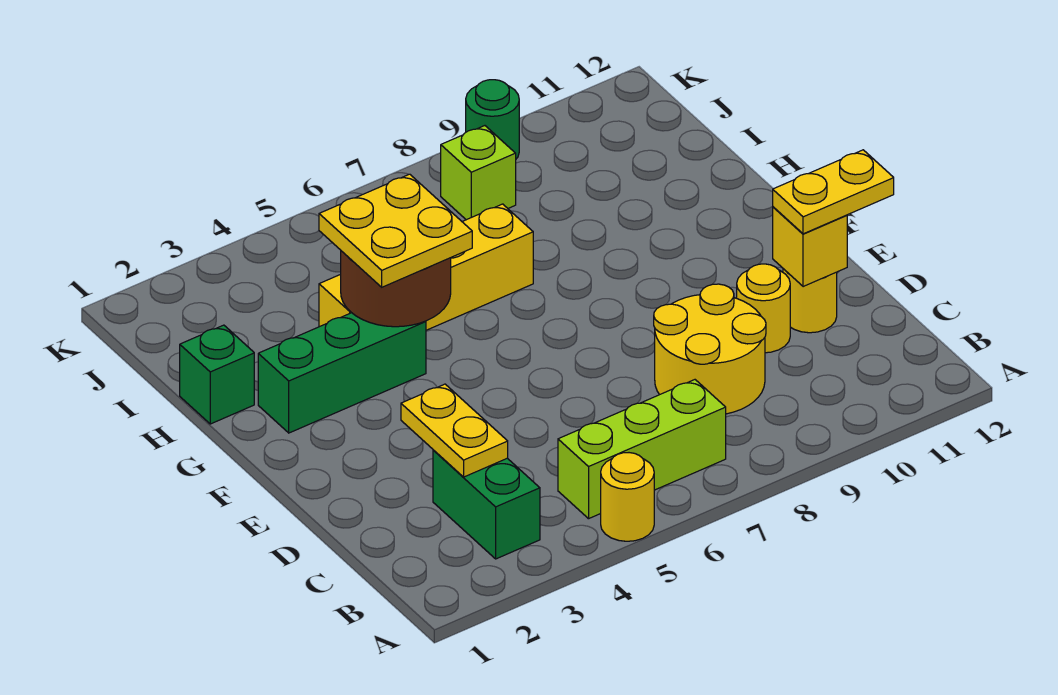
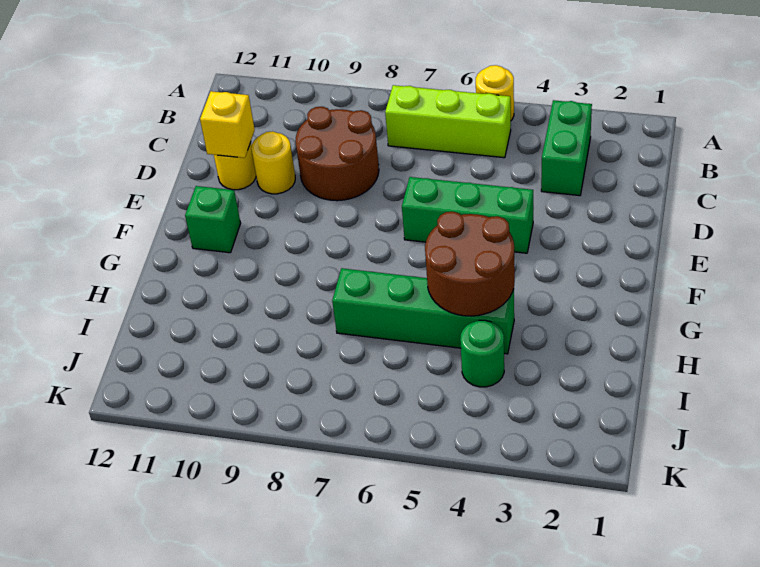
yellow 1x2 plate [401,384,508,477] -> none
yellow 2x2 round brick [654,284,766,414] -> brown 2x2 round brick [296,107,379,201]
yellow 1x2 plate [773,150,894,234] -> none
green 1x3 brick [258,313,426,433] -> green 1x3 brick moved to [402,177,533,253]
yellow 2x2 plate [319,174,472,287] -> none
green 1x1 brick [180,325,254,424] -> green 1x1 brick moved to [185,186,241,253]
yellow 1x4 brick [319,204,533,330] -> green 1x4 brick [332,268,514,354]
lime 1x1 brick [441,126,516,220] -> none
green 1x1 round brick [466,80,519,159] -> green 1x1 round brick moved to [460,320,504,387]

